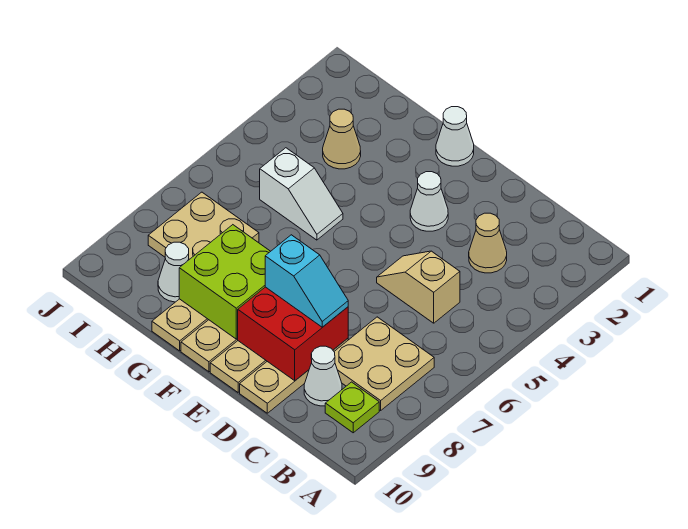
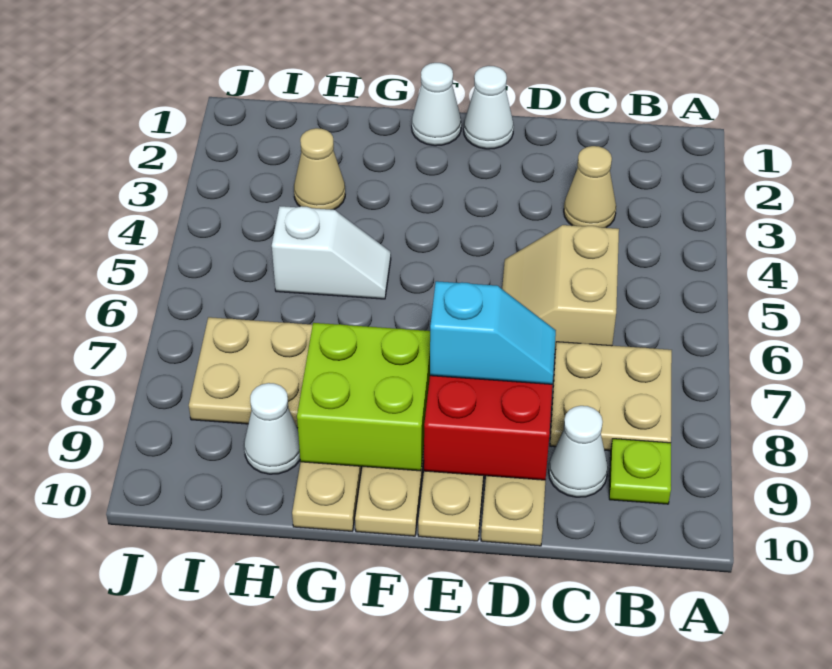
tan 1x2 slope [377,251,460,323] -> tan 2x2 slope [502,225,619,354]
white 1x1 cone [410,172,448,231] -> white 1x1 cone moved to [464,66,514,149]

